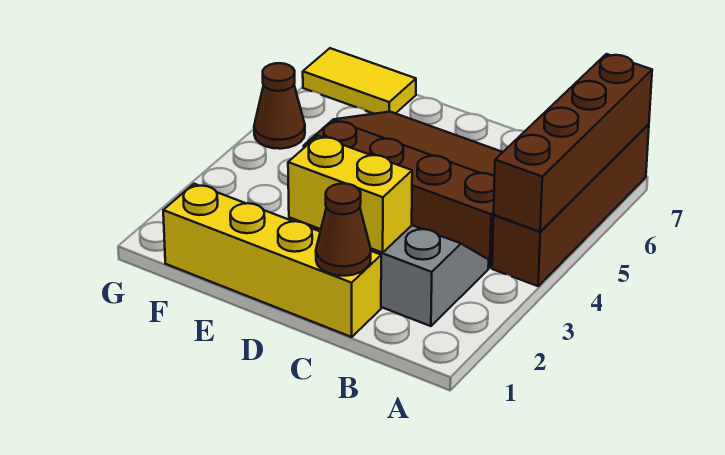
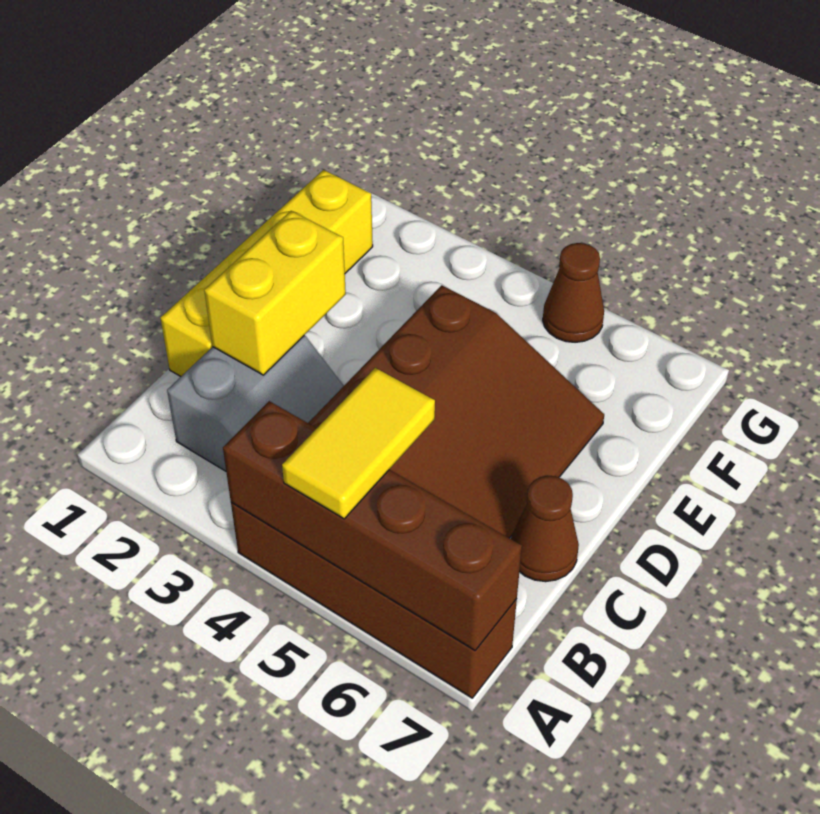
brown 1x1 cone [316,184,371,276] -> brown 1x1 cone moved to [511,475,579,582]
yellow 1x2 tile [303,48,416,114] -> yellow 1x2 tile moved to [282,368,435,519]

